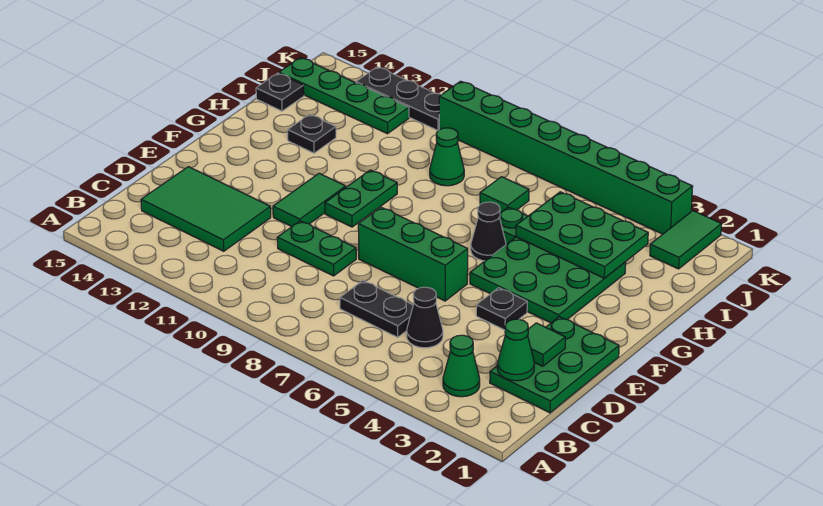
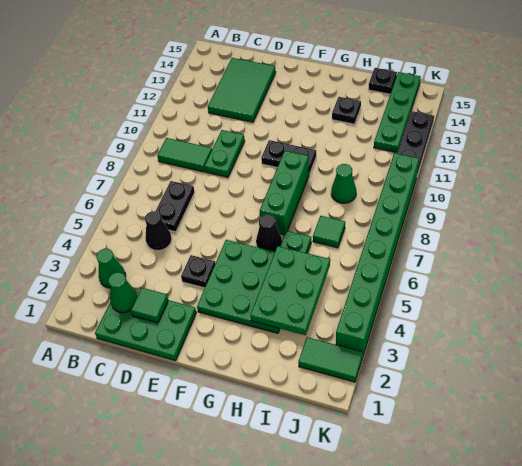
green 1x3 brick [358,207,468,301] -> green 1x3 brick moved to [260,151,309,235]
green 1x2 tile [273,173,346,227] -> green 1x2 tile moved to [157,138,212,172]
green 1x2 plate [325,170,397,227] -> black 1x2 plate [261,140,316,174]

